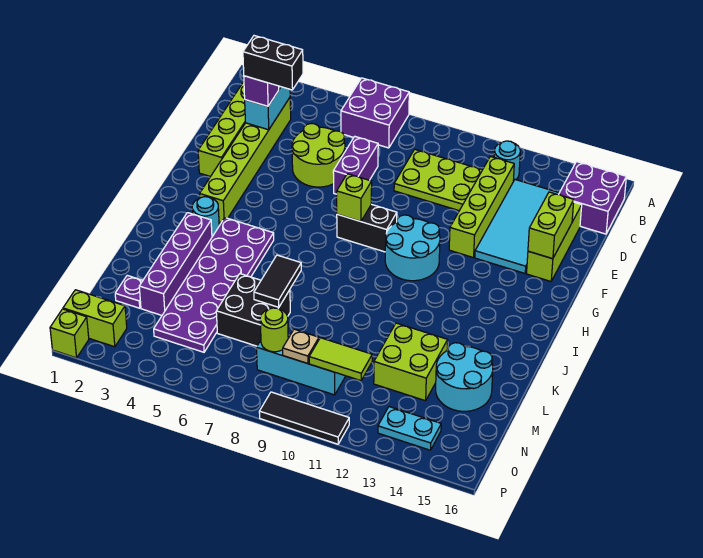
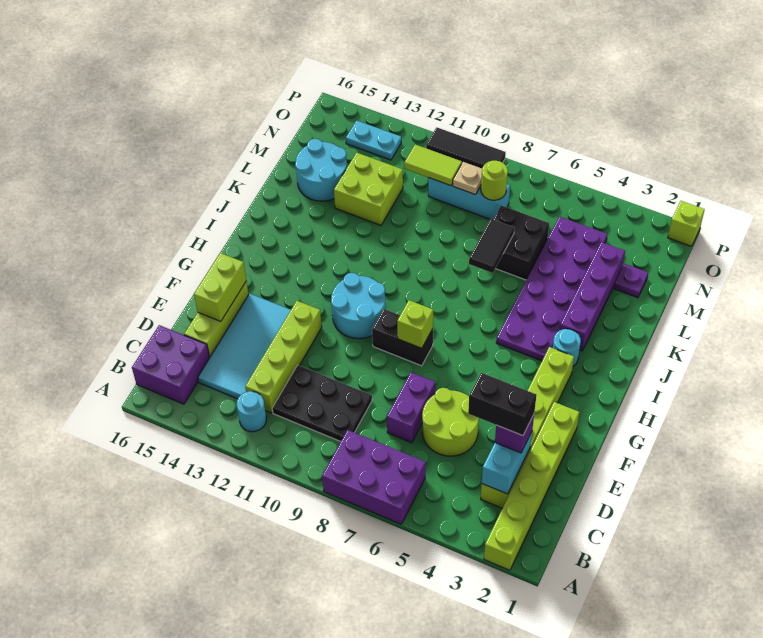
purple 2x2 brick [341,78,409,148] -> purple 2x3 brick [322,430,426,524]
lime 2x3 plate [394,149,482,211] -> black 2x3 plate [272,365,372,441]
lime 1x2 brick [63,290,127,347] -> none

